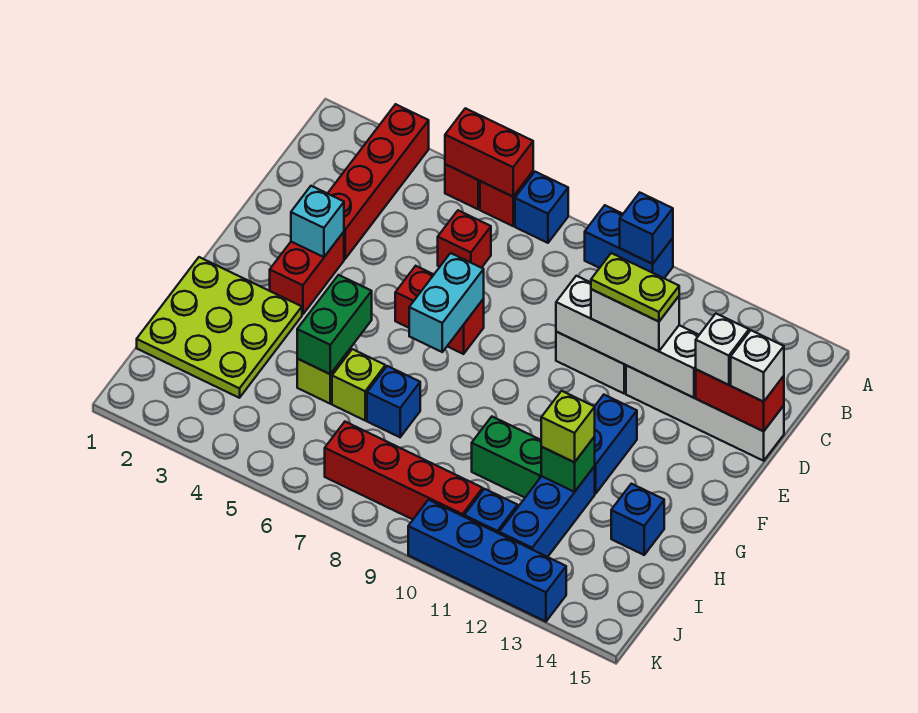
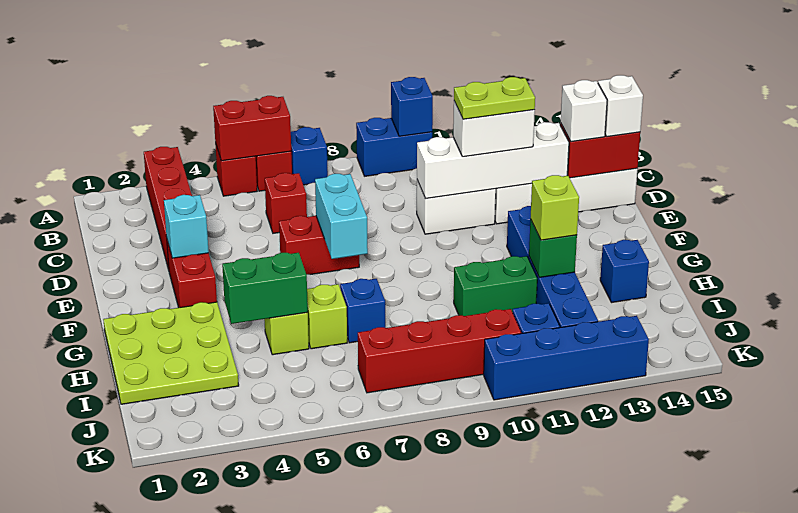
green 1x2 brick [297,275,372,374] -> green 1x2 brick turned to [222,253,308,324]

